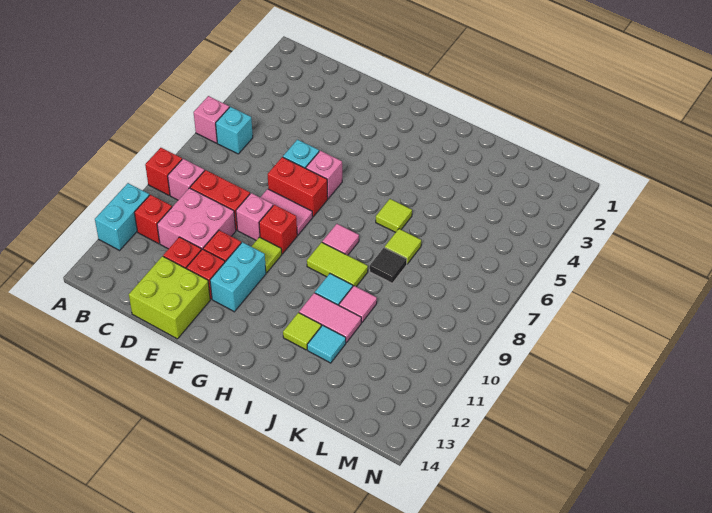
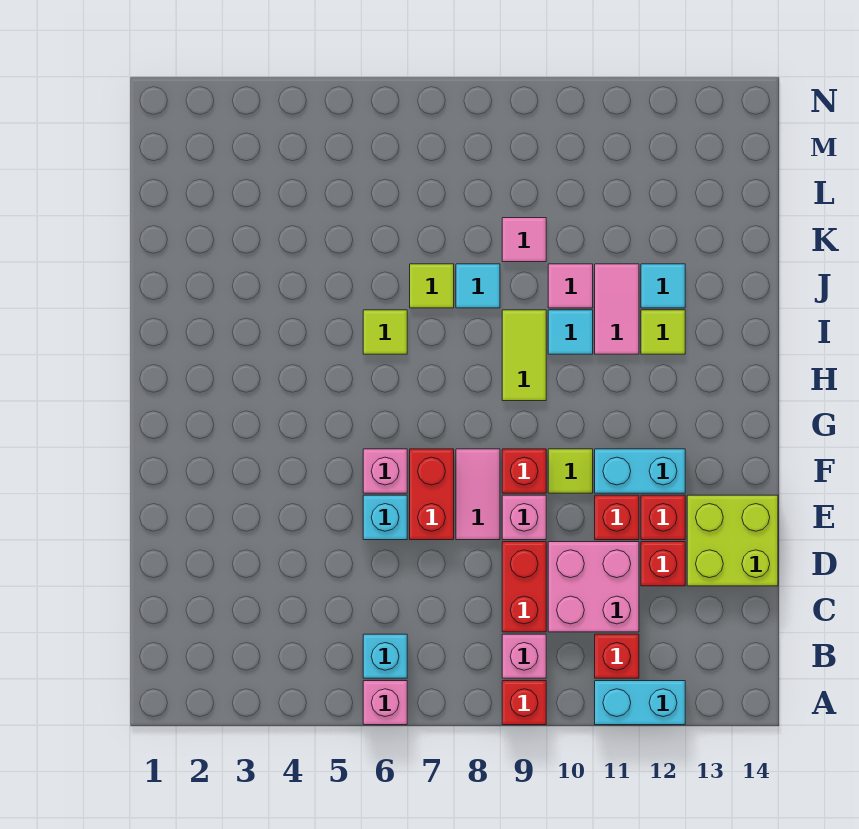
pink 1x1 tile [322,224,359,255] -> pink 1x1 tile moved to [502,218,546,262]
black 1x1 tile [370,247,407,283] -> cyan 1x1 tile [456,264,500,308]

